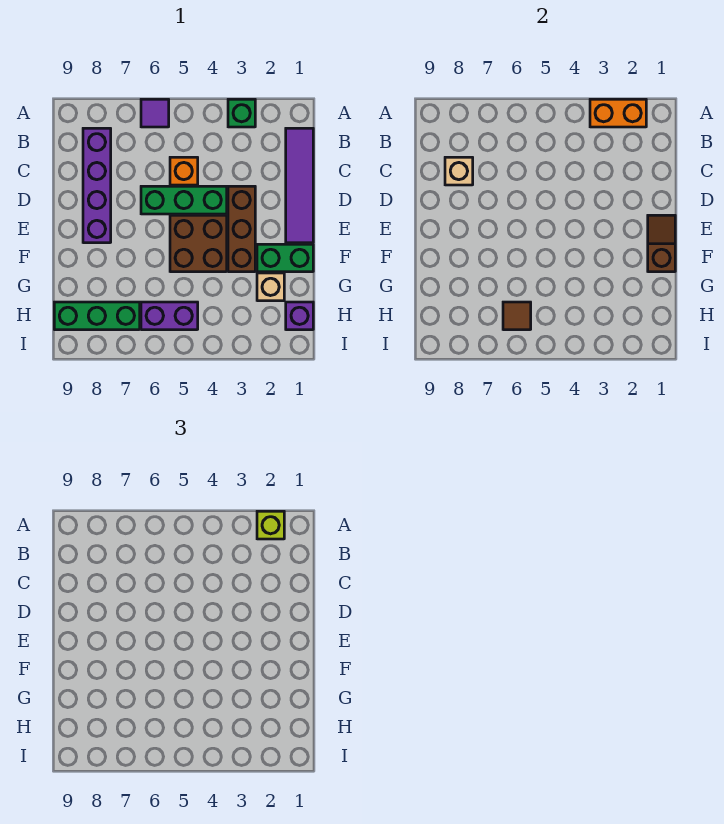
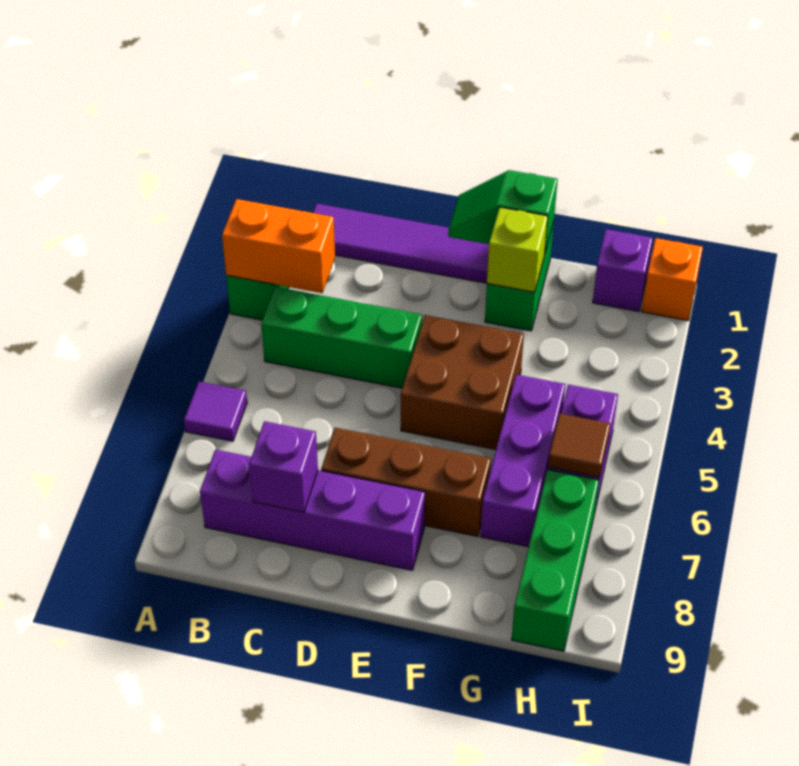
orange 1x2 brick [590,99,646,127] -> orange 1x2 brick turned to [222,199,335,293]
lime 1x1 brick [257,511,284,539] -> lime 1x1 brick moved to [487,207,548,292]
orange 1x1 brick [170,157,198,185] -> orange 1x1 brick moved to [642,238,703,321]
tan 1x1 brick [445,157,473,185] -> purple 1x1 brick [249,421,318,512]
brown 1x3 brick [228,186,255,272] -> brown 1x3 brick moved to [321,428,491,536]
green 1x3 brick [141,186,227,214] -> green 1x3 brick turned to [261,287,422,388]
brown 1x2 slope [648,215,675,272] -> green 1x2 slope [448,170,558,252]
tan 1x1 brick [257,273,284,301] -> none
none -> purple 1x3 brick [480,375,565,547]

